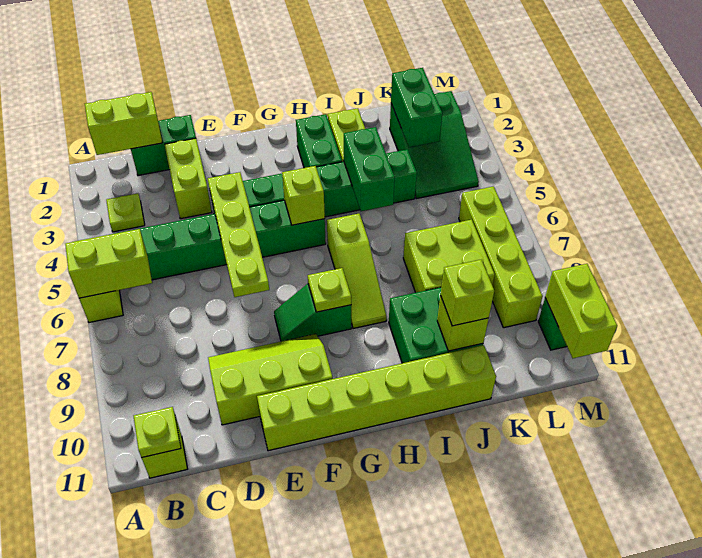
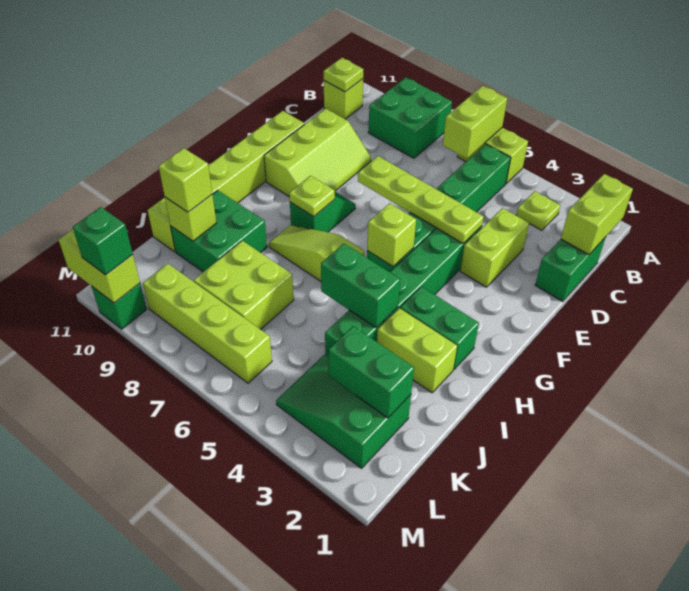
none -> green 2x2 brick [368,77,452,158]
lime 1x2 brick [165,138,212,219] -> lime 1x2 brick turned to [460,208,529,287]
none -> green 1x1 brick [73,207,133,275]

